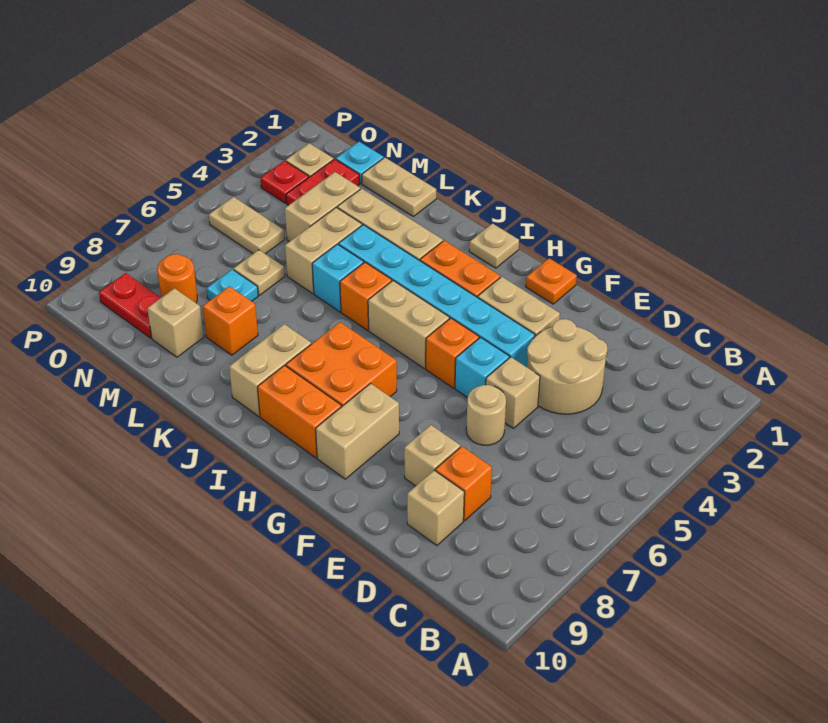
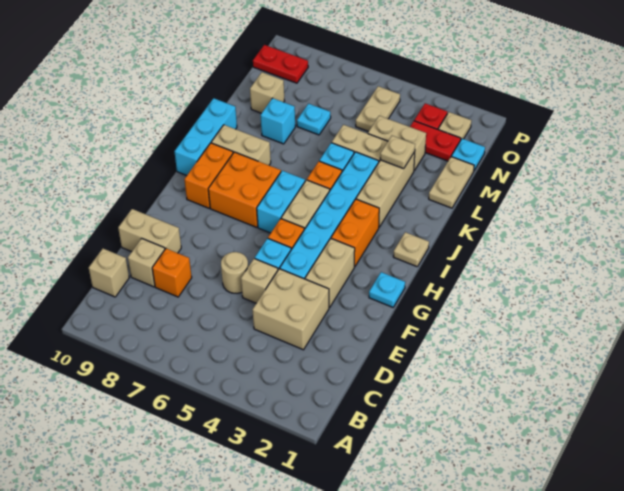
tan 2x2 round brick [527,319,607,414] -> tan 2x2 brick [253,269,329,350]
tan 1x1 brick [404,425,460,486] -> tan 1x1 brick moved to [89,249,129,297]
orange 1x1 plate [526,258,577,304] -> cyan 1x1 plate [369,272,405,307]
tan 1x2 brick [316,384,399,479] -> tan 1x2 brick moved to [118,209,181,253]
none -> cyan 1x2 brick [257,171,305,233]
none -> cyan 1x3 brick [174,98,237,176]
orange 1x1 brick [203,286,258,355] -> cyan 1x1 brick [261,98,295,144]
tan 1x1 plate [234,250,285,295] -> tan 1x1 plate moved to [380,136,415,169]
orange 1x1 round brick [157,254,197,303] -> none
red 1x2 plate [99,273,160,338] -> red 1x2 plate turned to [253,45,308,83]

